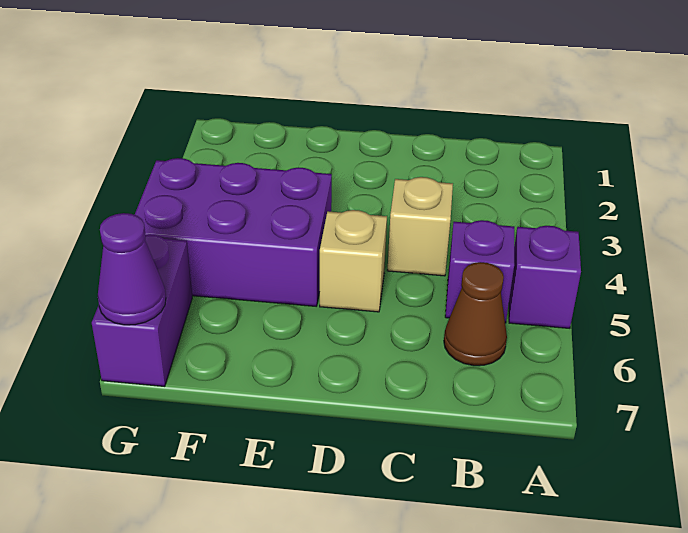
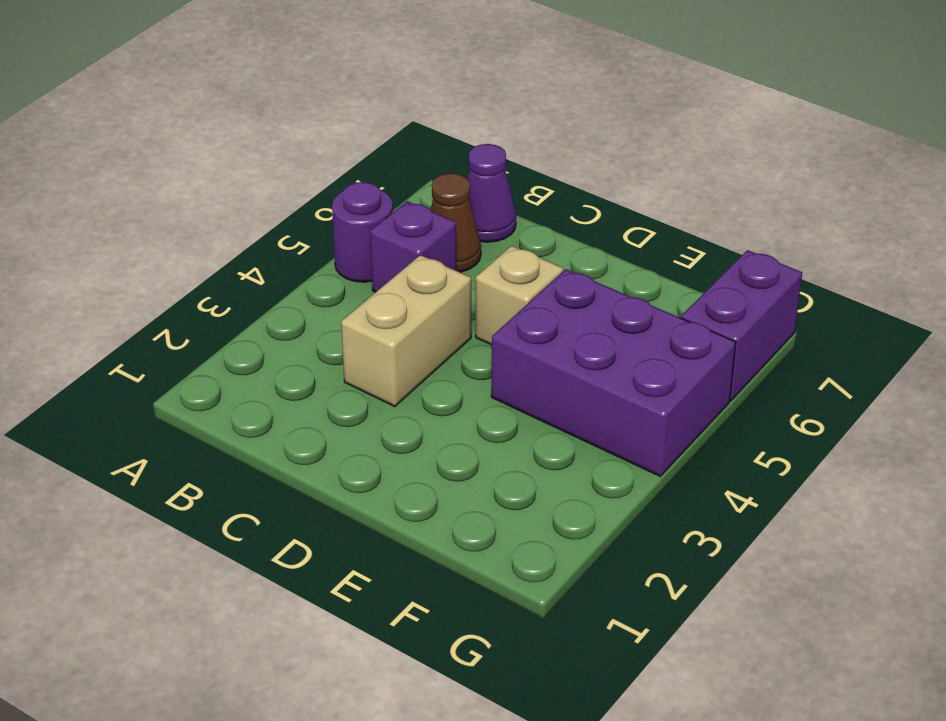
purple 1x1 brick [509,226,581,328] -> purple 1x1 round brick [332,182,393,282]
tan 1x1 brick [387,177,453,276] -> tan 1x2 brick [341,255,471,407]
purple 1x1 cone [98,213,166,325] -> purple 1x1 cone moved to [467,144,516,242]

